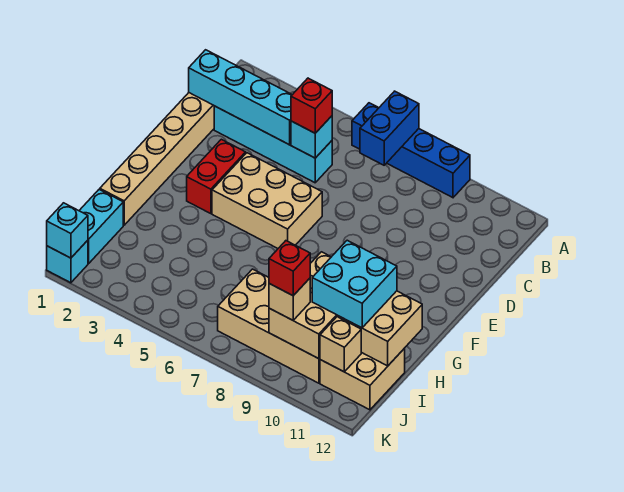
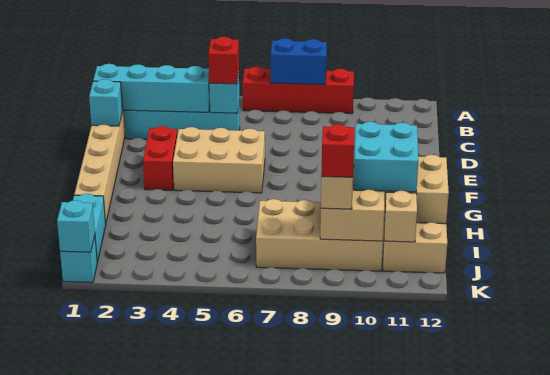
blue 1x4 brick [352,103,470,198] -> red 1x4 brick [243,67,354,114]
blue 1x2 brick [360,91,419,165] -> blue 1x2 brick turned to [271,38,327,85]
none -> cyan 1x1 brick [89,79,122,126]

